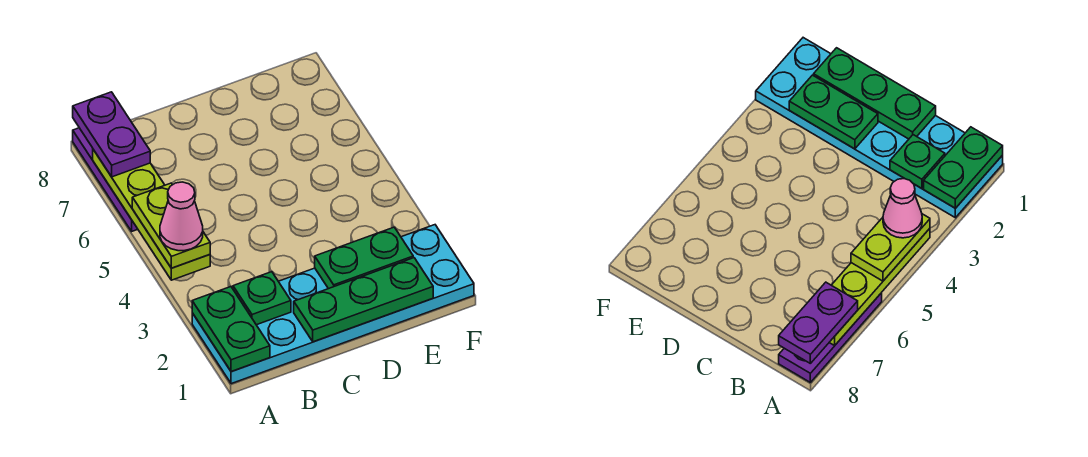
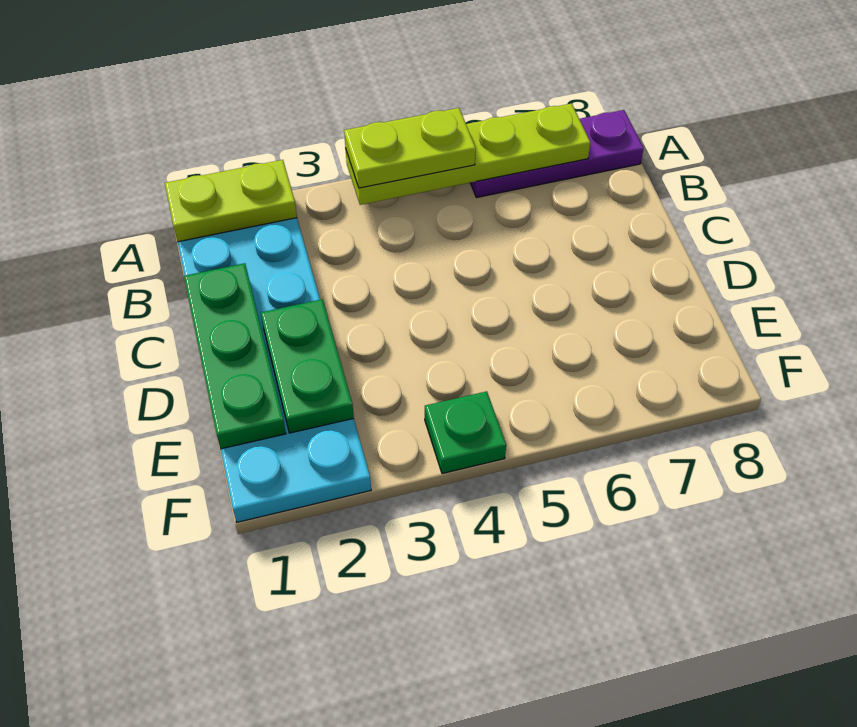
green 1x2 plate [192,287,270,372] -> lime 1x2 plate [165,160,297,242]
pink 1x1 cone [160,182,203,251] -> none
purple 1x2 plate [73,92,150,177] -> none
green 1x1 plate [233,272,291,325] -> green 1x1 plate moved to [425,391,506,474]

